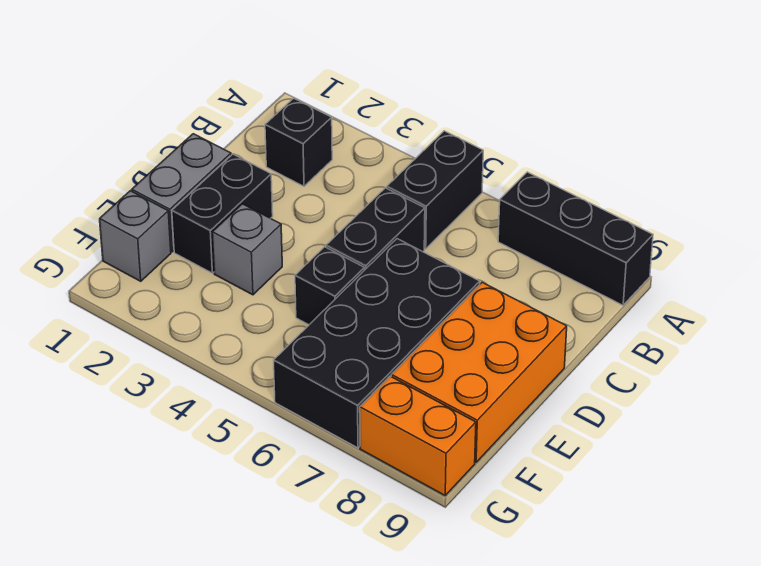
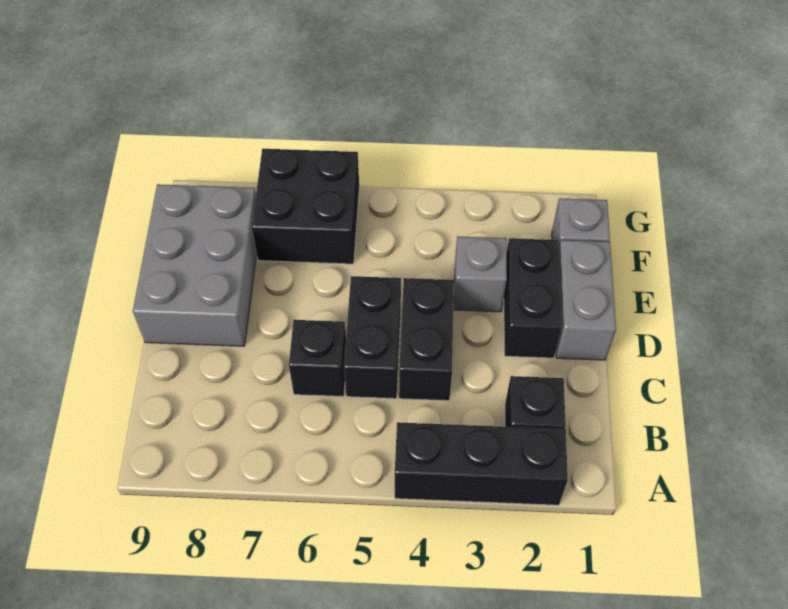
black 1x2 brick [387,131,483,249] -> black 1x2 brick moved to [399,278,454,401]
black 1x3 brick [498,172,653,305] -> black 1x3 brick moved to [395,422,568,505]
black 2x4 brick [274,239,480,448] -> black 2x2 brick [252,149,359,264]
orange 2x3 brick [391,282,567,462] -> grey 2x3 brick [133,184,257,346]
black 1x1 brick [295,247,364,325] -> black 1x1 brick moved to [289,320,346,397]
orange 1x2 brick [360,376,476,495] -> none

